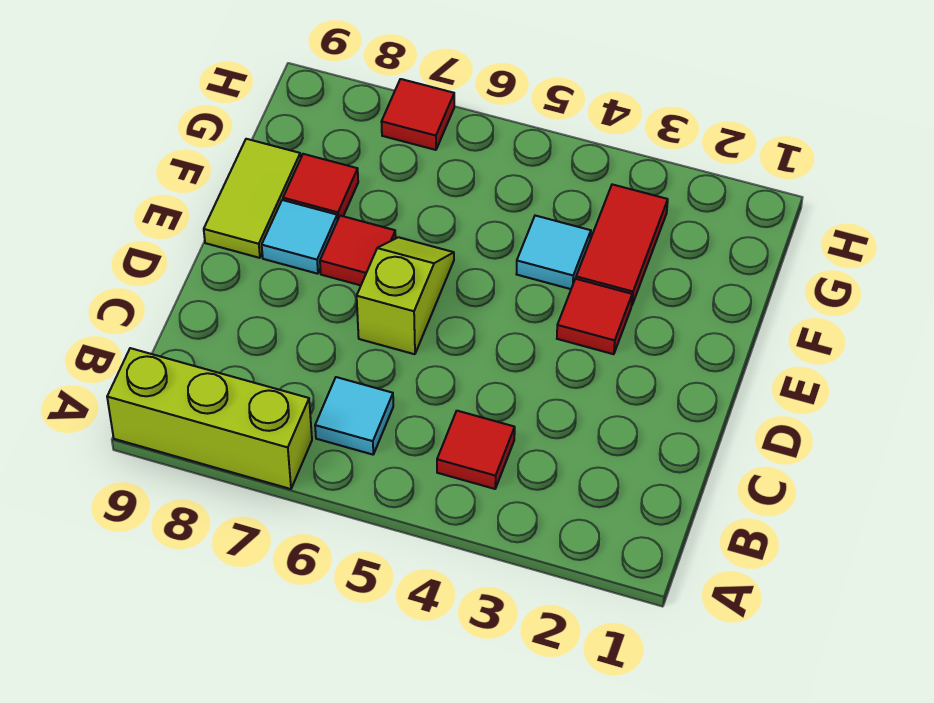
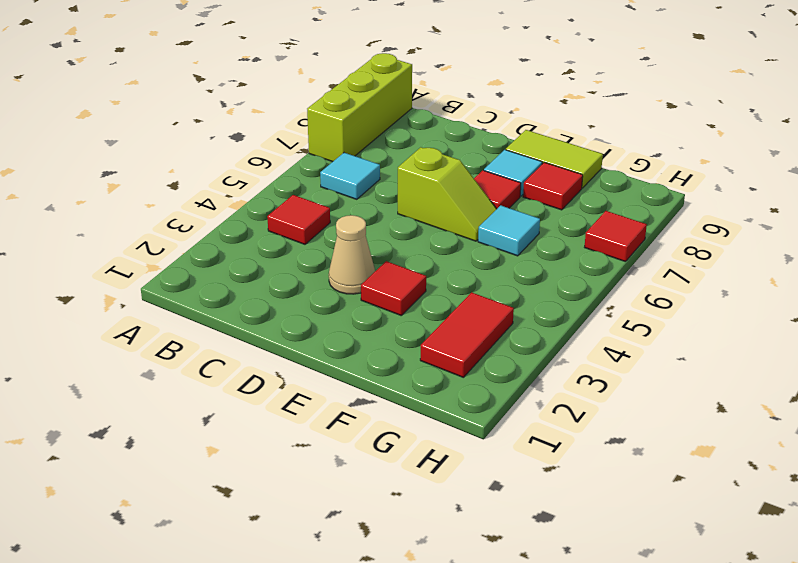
none -> tan 1x1 cone [329,215,375,294]
red 1x2 tile [576,184,668,304] -> red 1x2 tile turned to [420,292,514,378]
cyan 1x1 tile [517,216,591,289] -> cyan 1x1 tile moved to [478,205,540,256]

